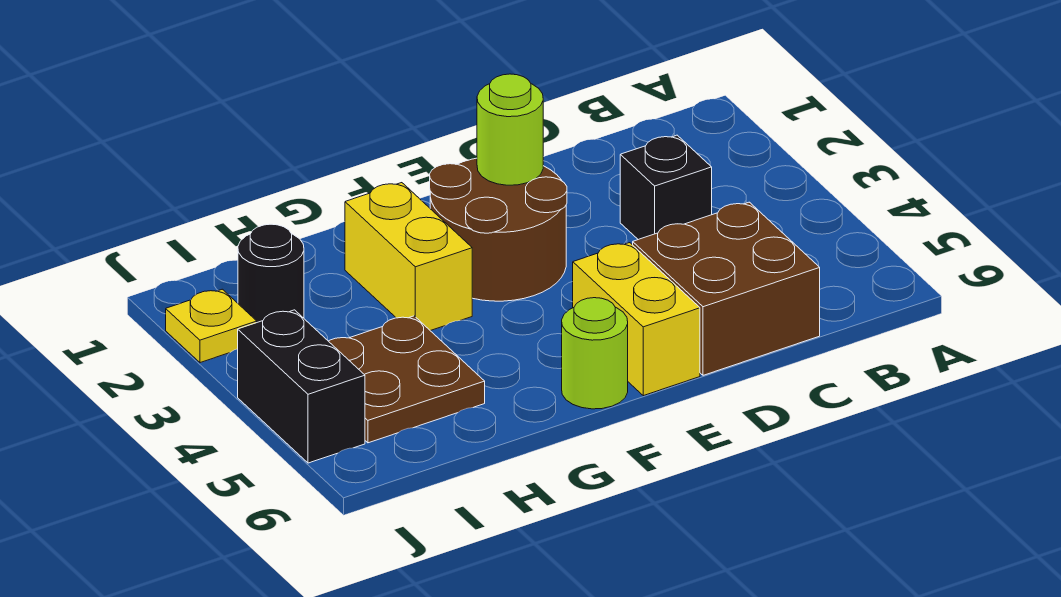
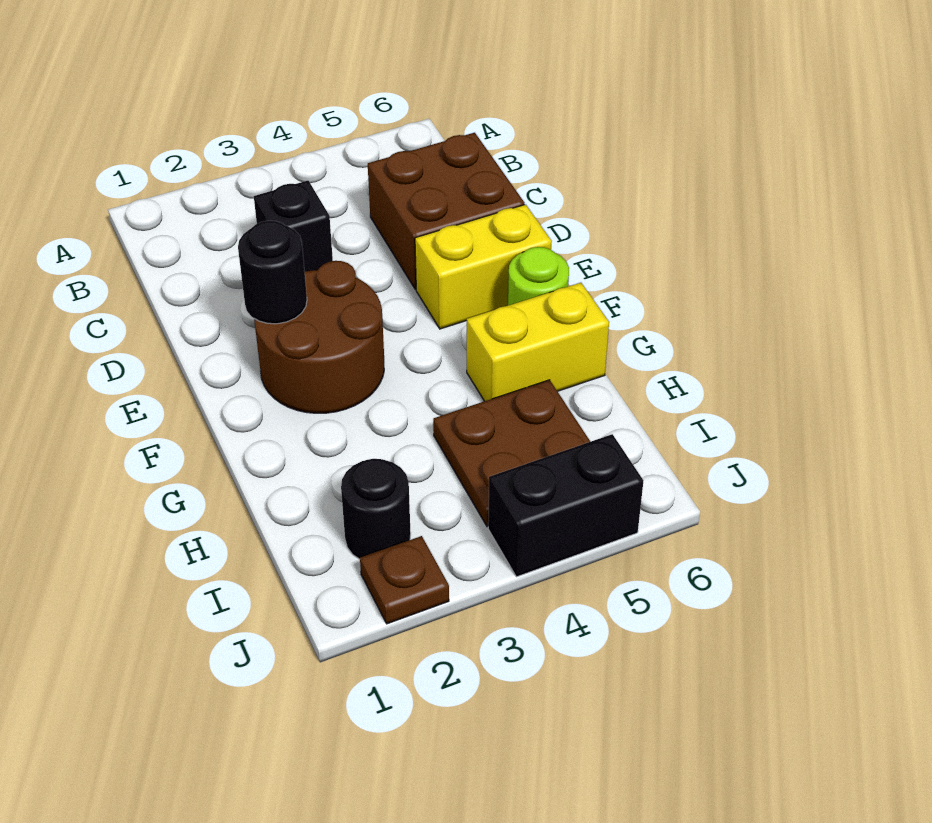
lime 1x1 round brick [477,74,543,185] -> black 1x1 round brick [238,221,307,324]
yellow 1x2 brick [345,183,472,331] -> yellow 1x2 brick moved to [467,283,609,401]
yellow 1x1 plate [166,289,257,363] -> brown 1x1 plate [360,536,449,624]

